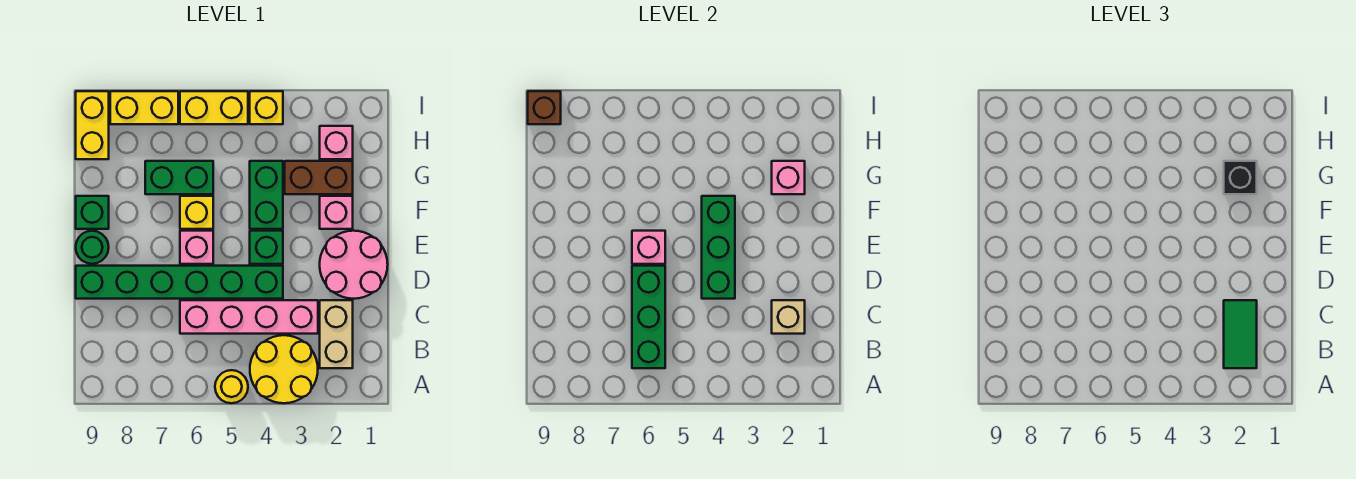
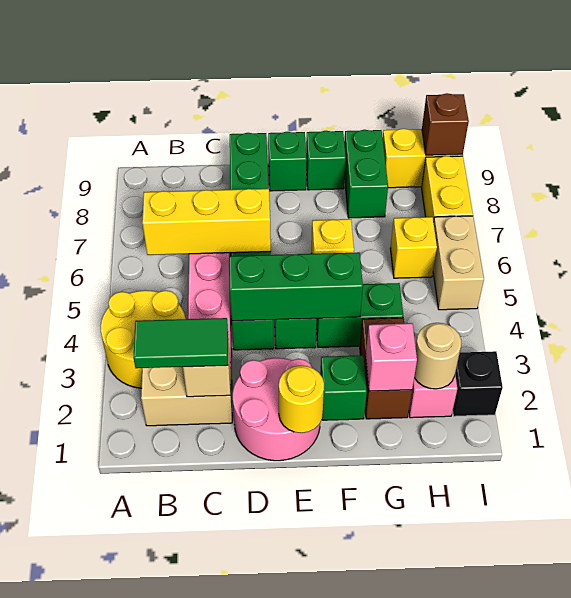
yellow 1x1 round brick [215,370,248,403] -> yellow 1x1 round brick moved to [279,366,324,433]
green 1x3 brick [632,266,665,368] -> yellow 1x3 brick [142,189,271,255]
pink 1x1 brick [180,231,213,264] -> none
pink 1x1 brick [632,231,665,264] -> none
green 1x1 round brick [76,231,109,264] -> green 1x1 brick [268,132,307,191]
pink 1x1 brick [320,196,353,229] -> green 1x1 brick [320,355,367,420]
black 1x1 brick [1224,161,1257,194] -> black 1x1 brick moved to [453,351,503,416]
green 1x2 brick [145,161,213,194] -> green 1x2 brick moved to [344,130,388,218]
none -> tan 1x1 round brick [414,323,461,389]
yellow 1x1 brick [250,91,283,124] -> yellow 1x1 brick moved to [390,217,437,278]
yellow 1x2 brick [180,91,248,124] -> tan 1x2 brick [433,216,484,310]

